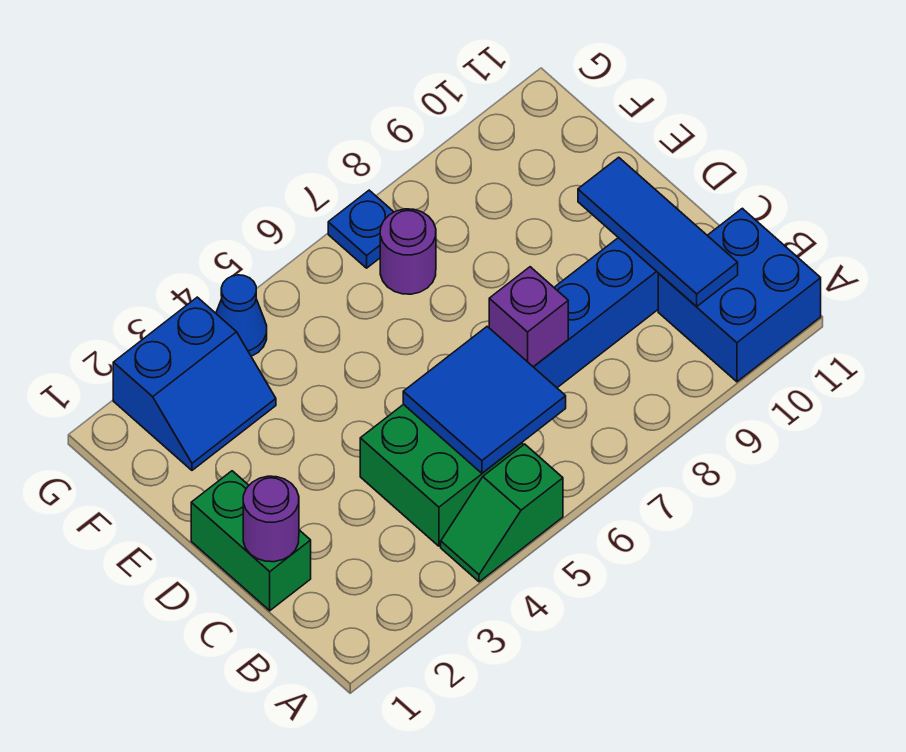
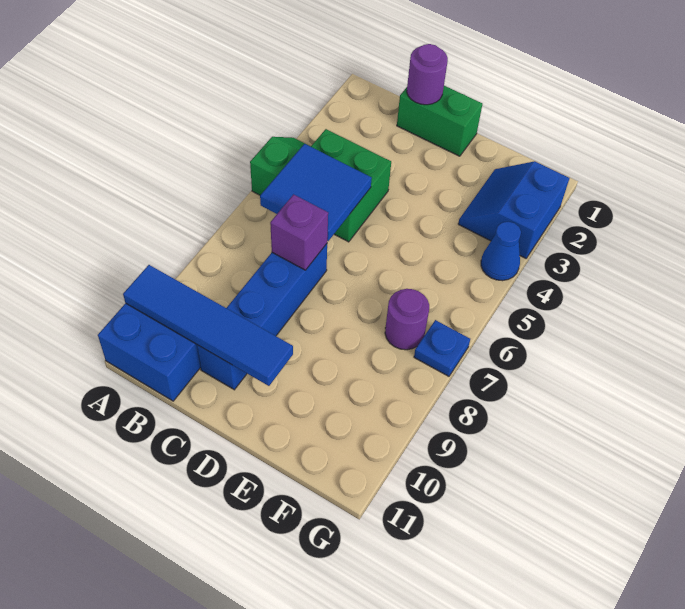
blue 1x3 tile [578,157,738,307] -> blue 1x4 tile [123,265,293,386]

